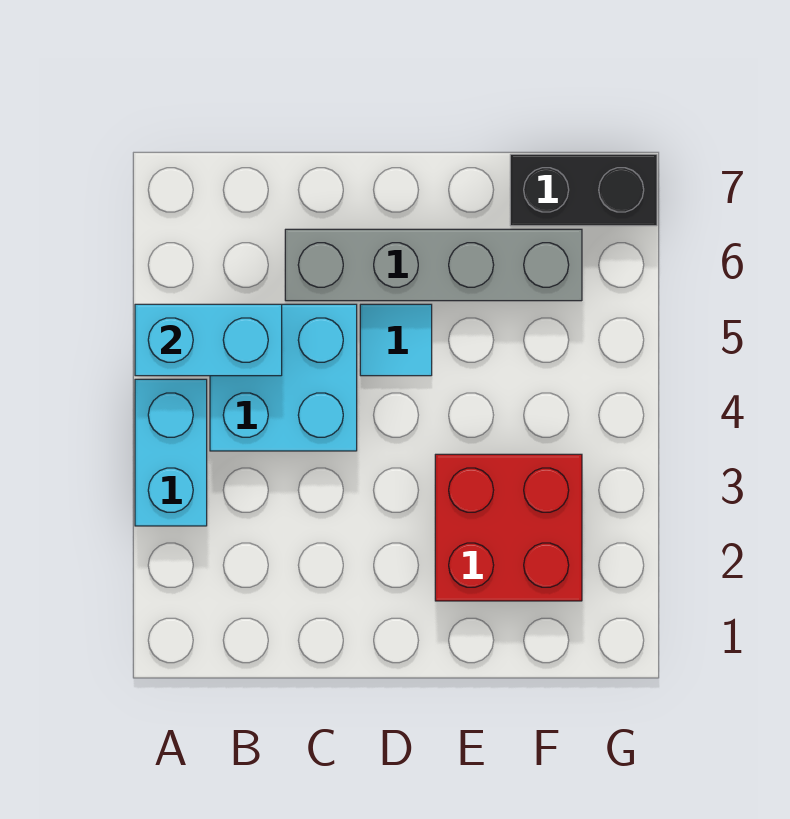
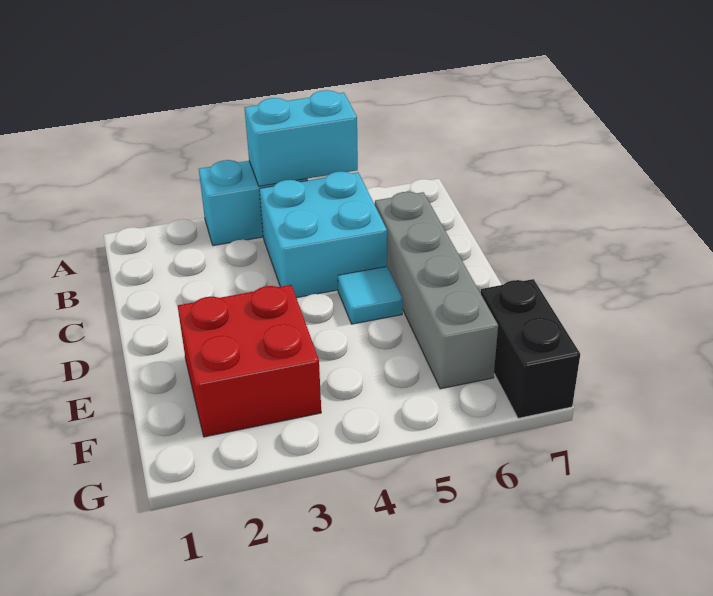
cyan 1x2 brick [135,304,282,376] -> cyan 1x2 brick turned to [245,90,358,186]

